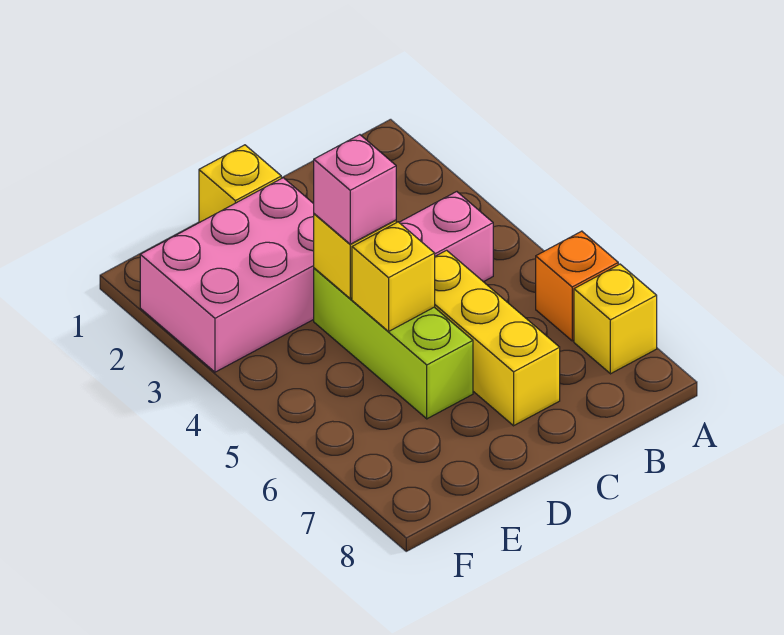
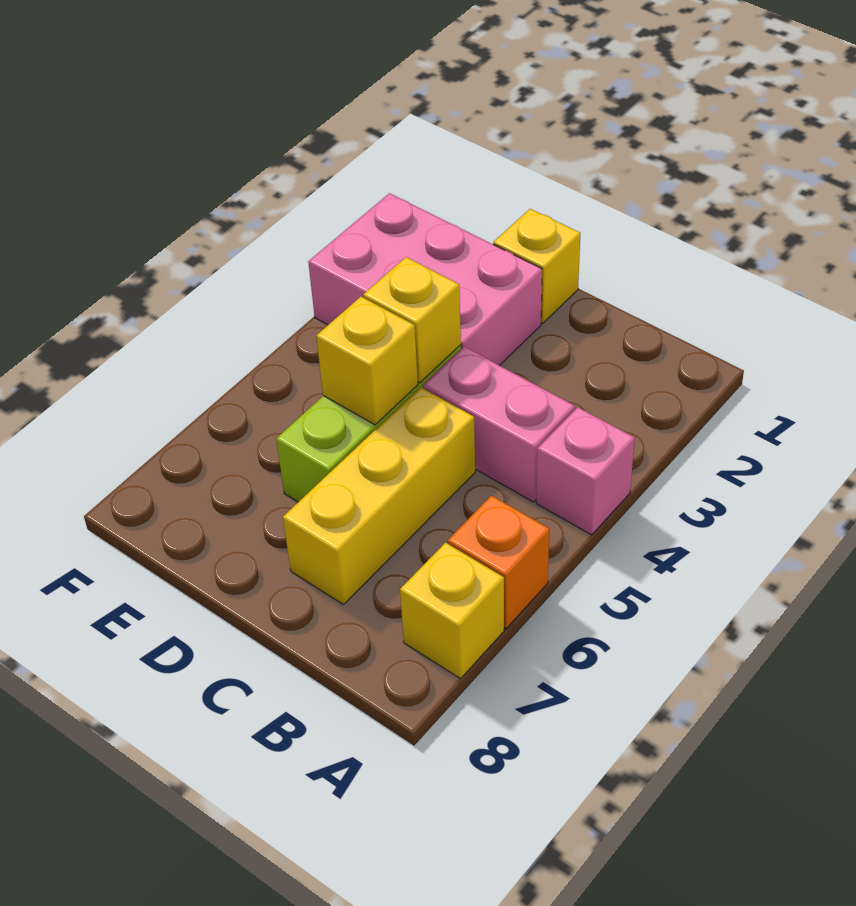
pink 1x1 brick [314,135,396,244] -> pink 1x1 brick moved to [536,407,635,535]

